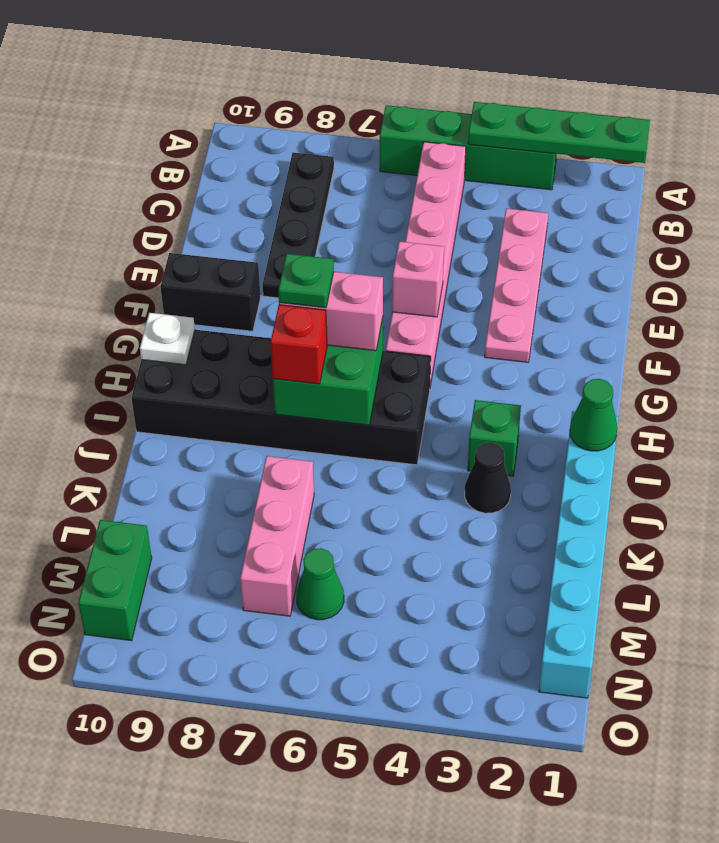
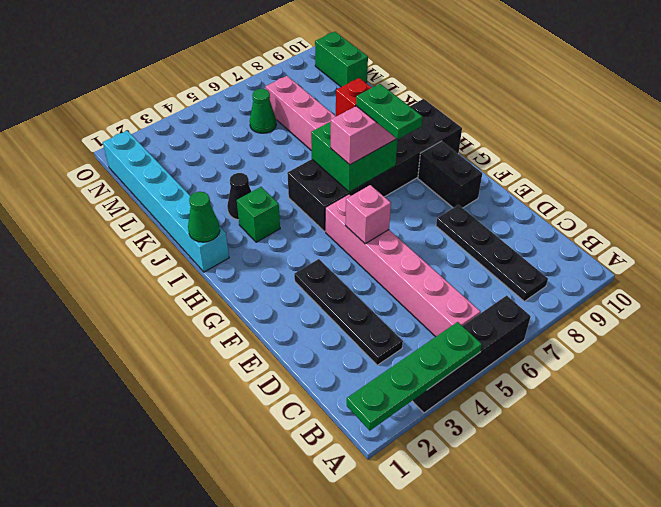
green 1x4 brick [380,105,557,190] -> black 1x4 brick [412,296,531,413]
pink 1x4 plate [485,208,548,362] -> black 1x4 plate [294,259,403,365]
black 1x2 brick [160,253,261,331] -> black 1x2 brick turned to [418,141,482,208]
green 1x1 plate [278,254,334,308] -> green 1x2 plate [356,84,423,139]
white 1x1 plate [140,313,195,365] -> none

